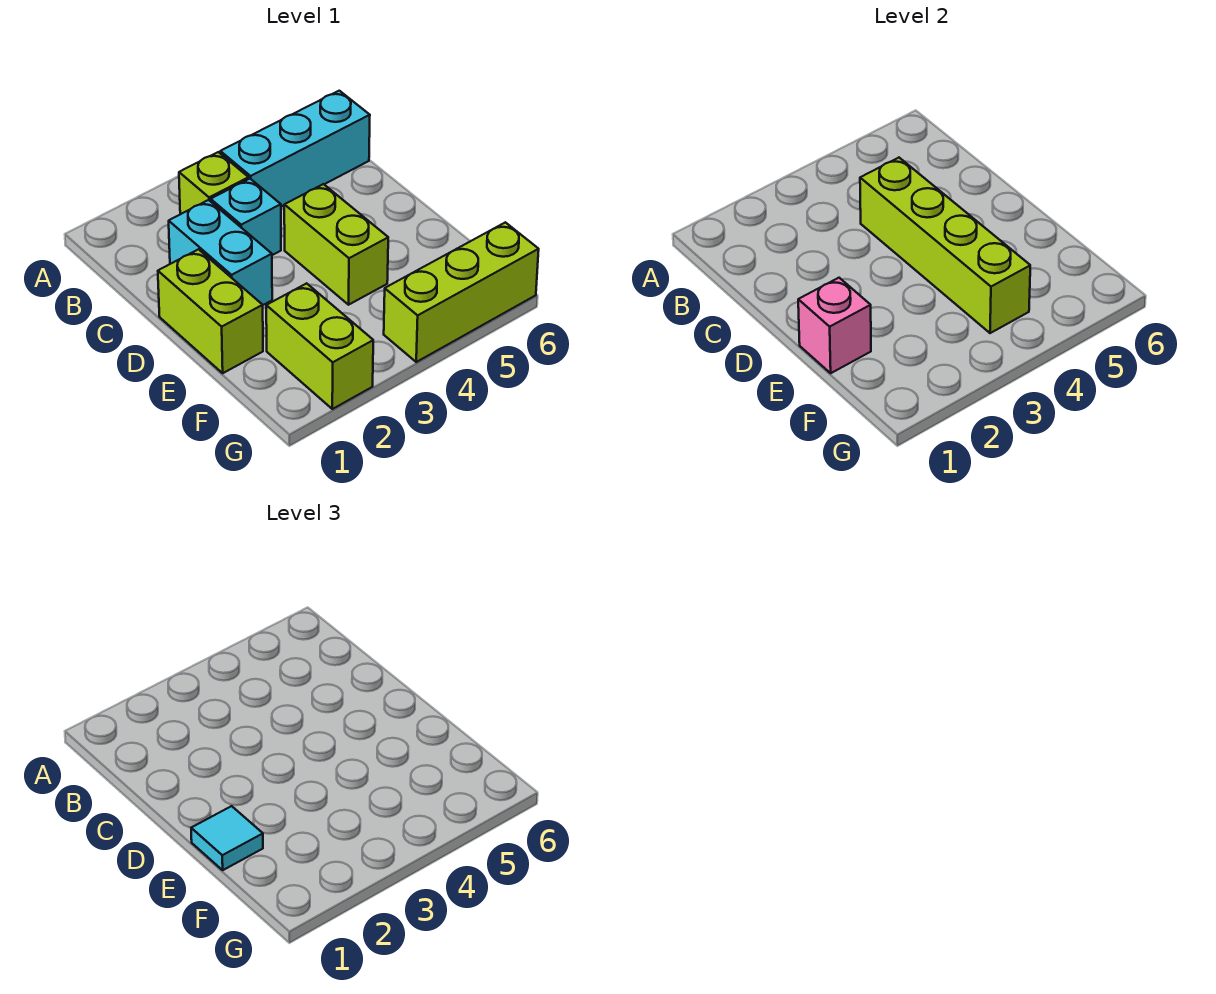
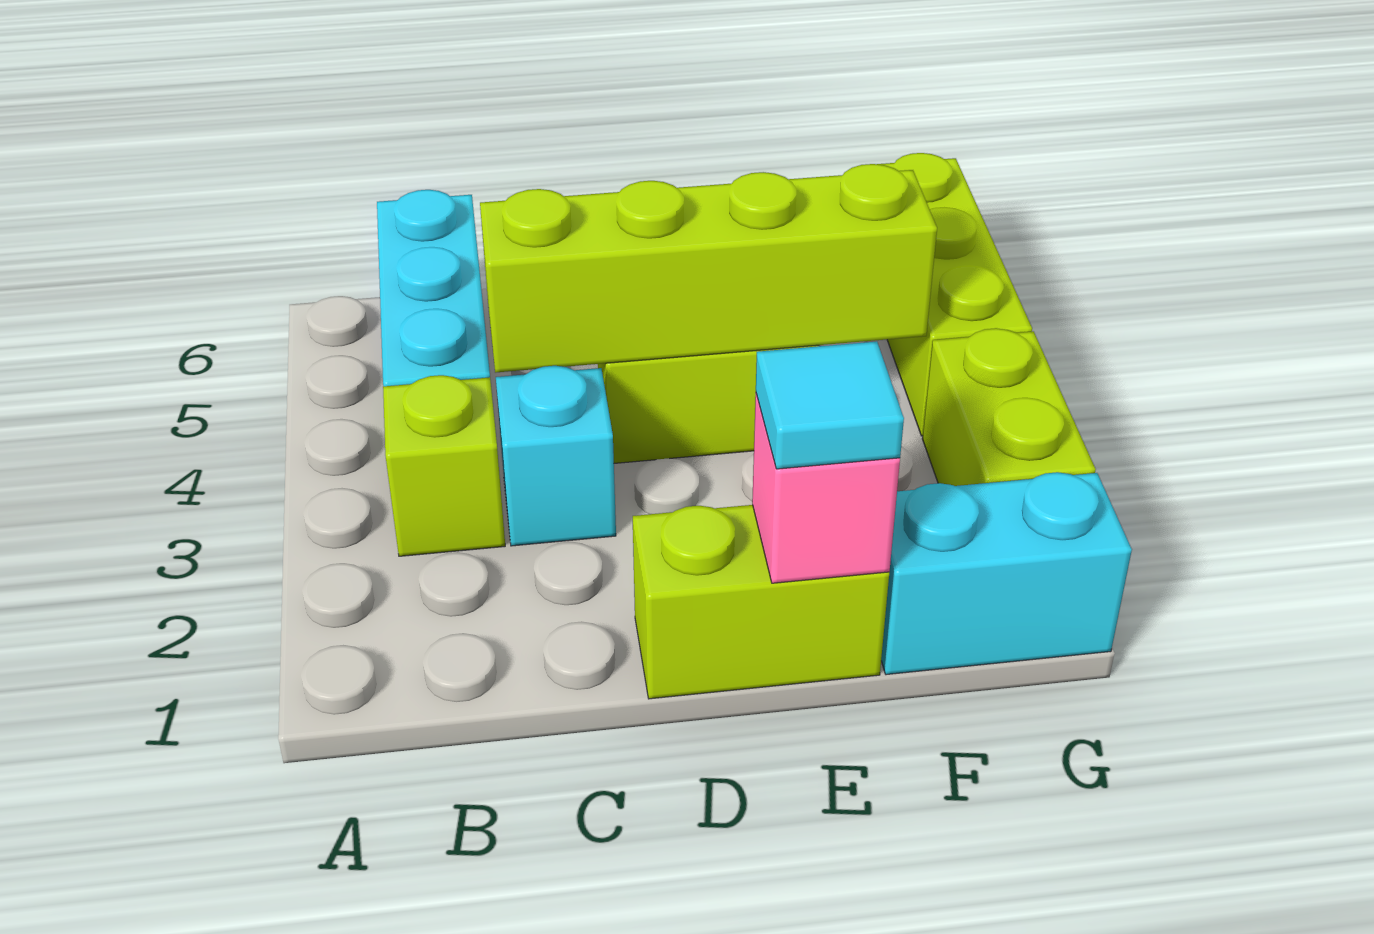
cyan 1x2 brick [169,200,272,305] -> cyan 1x2 brick moved to [881,472,1132,675]
lime 1x2 brick [266,283,373,409] -> lime 1x2 brick turned to [922,328,1096,486]

